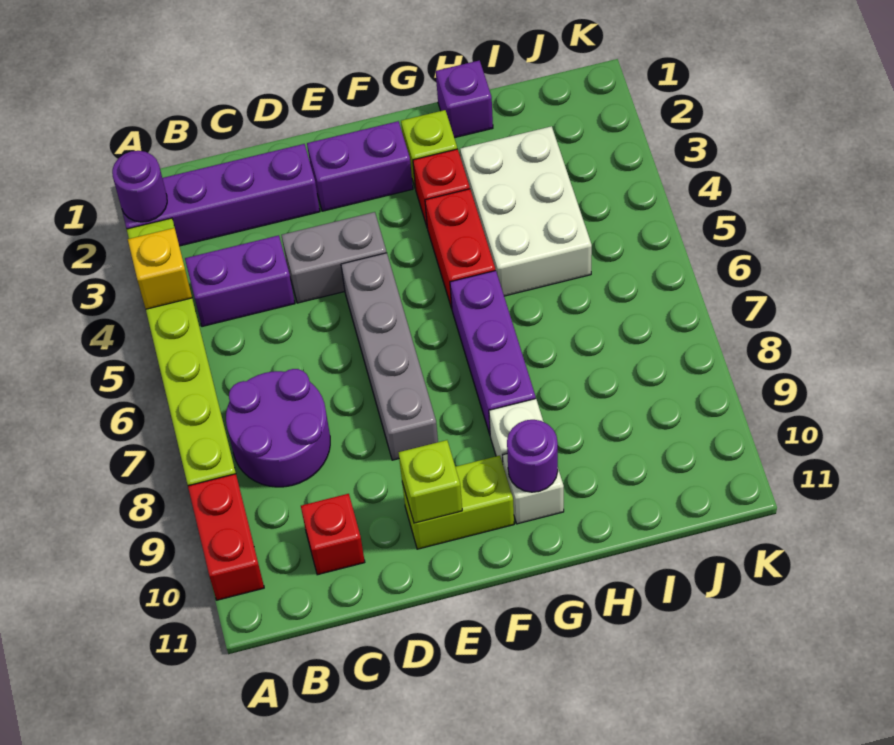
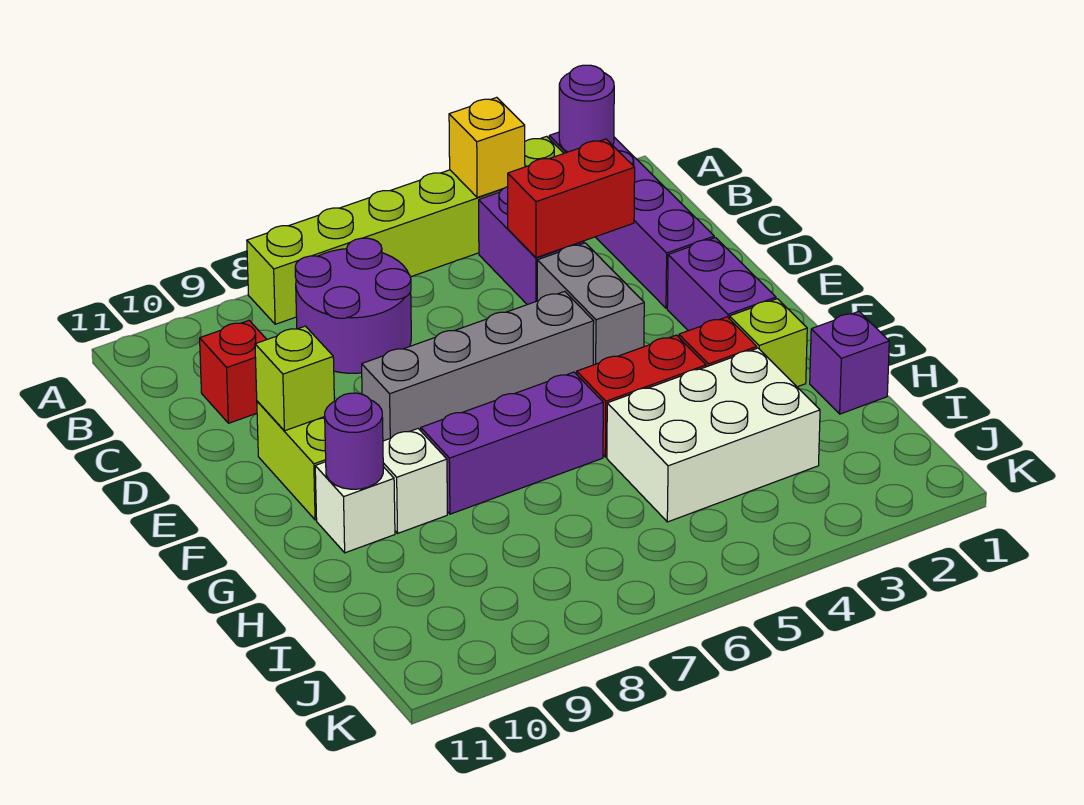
red 1x2 brick [188,474,264,600] -> red 1x2 brick moved to [508,139,635,258]

